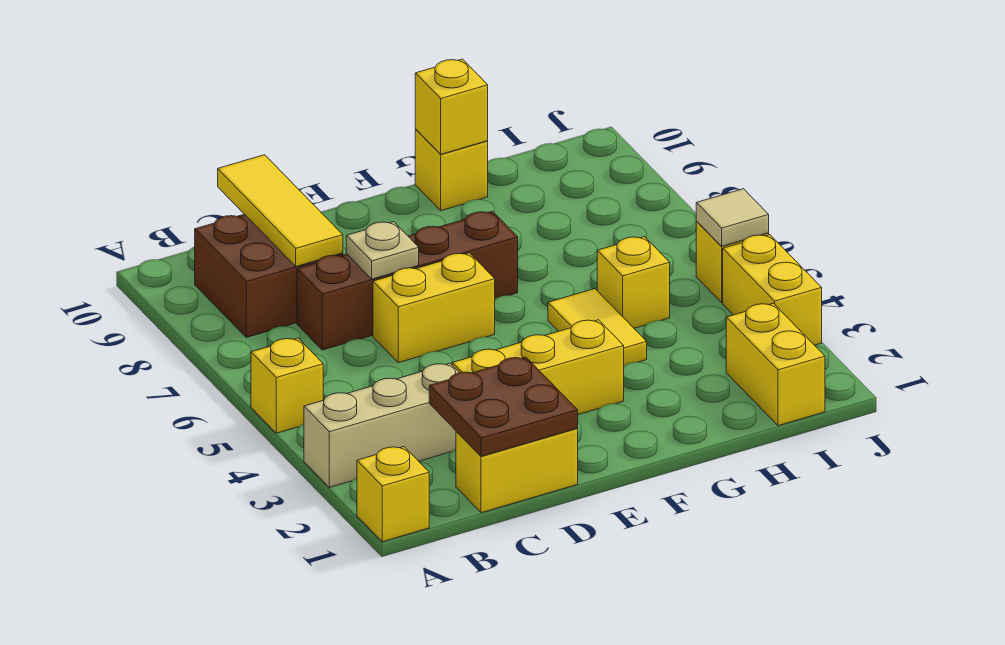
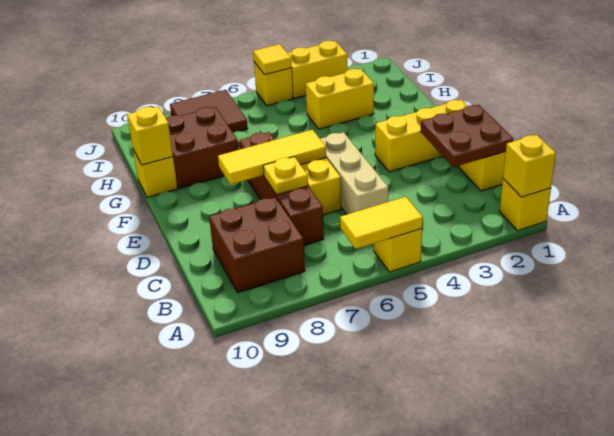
tan 1x3 brick [304,363,459,487] -> tan 1x3 brick moved to [320,132,388,214]
yellow 1x3 tile [218,155,343,267] -> yellow 1x3 tile moved to [218,130,326,185]
yellow 1x3 brick [452,320,624,415] -> yellow 1x3 brick turned to [375,100,467,172]
tan 1x1 plate [346,222,419,279] -> yellow 1x1 plate [263,157,308,195]
yellow 1x2 tile [548,289,647,365] -> yellow 1x2 tile moved to [340,197,423,249]
none -> brown 2x2 brick [166,107,238,188]
yellow 1x1 brick [597,237,670,328] -> yellow 1x1 brick moved to [503,135,556,197]
yellow 1x2 brick [726,303,825,426] -> yellow 1x2 brick moved to [306,69,374,129]
none -> brown 2x2 tile [170,90,248,133]
tan 1x1 tile [696,189,769,246] -> yellow 1x1 tile [253,44,292,75]

